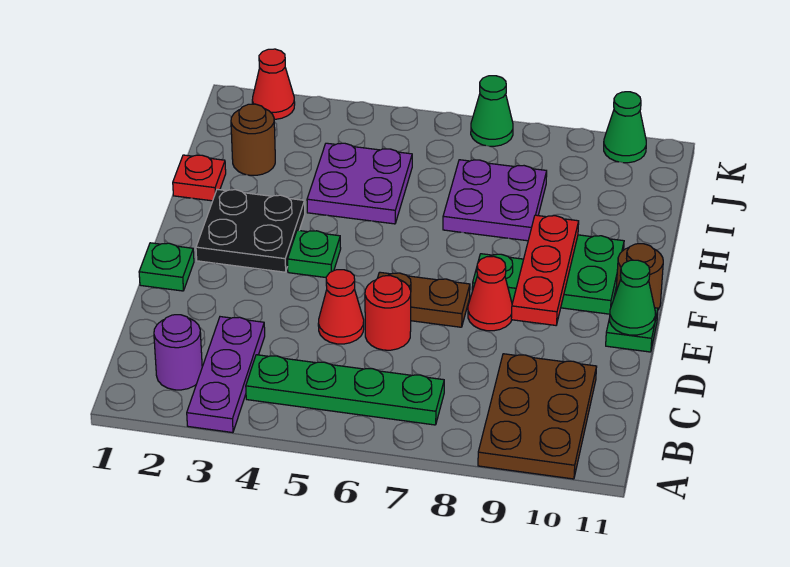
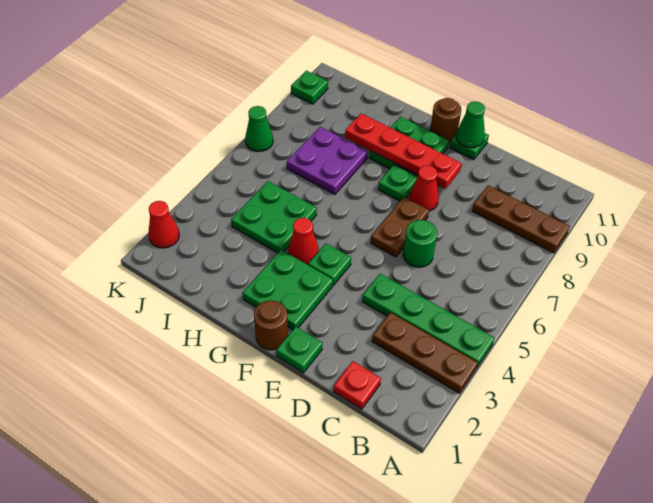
purple 1x3 plate [187,317,265,433] -> brown 1x3 plate [372,312,478,393]
brown 2x3 plate [478,354,597,479] -> brown 1x3 plate [472,185,570,253]
purple 1x1 round brick [154,315,202,390] -> none
green 1x4 plate [246,355,444,425] -> green 1x4 plate turned to [362,274,494,367]
red 1x1 cone [318,270,364,344] -> red 1x1 cone moved to [288,218,319,265]
red 1x1 round brick [365,276,411,350] -> green 1x1 round brick [403,220,437,267]
red 1x3 plate [511,215,579,325] -> red 1x4 plate [345,114,461,189]
black 2x2 plate [196,189,305,272] -> green 2x2 plate [242,250,333,329]
red 1x1 plate [173,155,226,201] -> red 1x1 plate moved to [334,361,381,409]
purple 2x2 plate [307,143,412,224] -> green 2x2 plate [231,181,317,253]
brown 1x1 round brick [231,104,275,175] -> brown 1x1 round brick moved to [254,300,288,350]
green 1x1 cone [604,92,646,163] -> green 1x1 plate [291,71,328,104]

